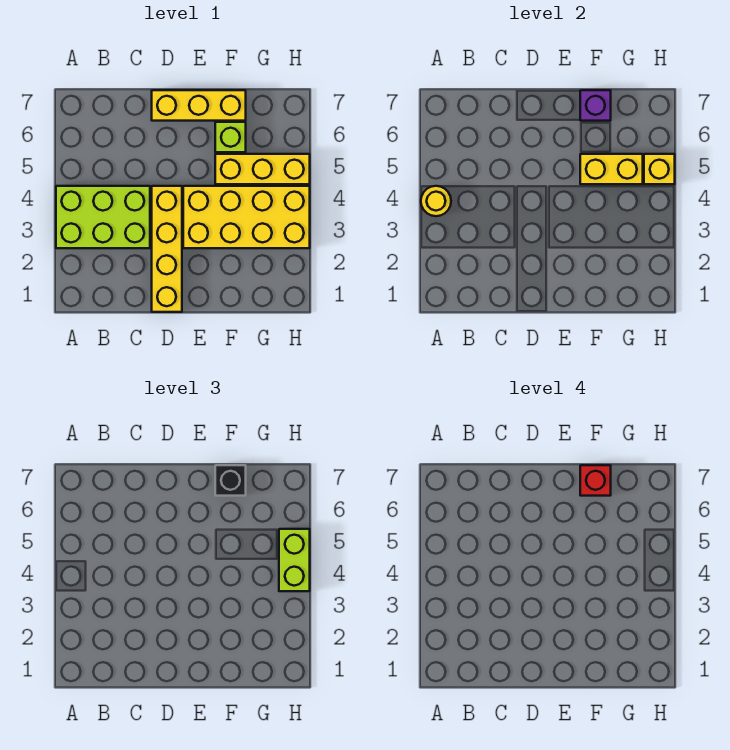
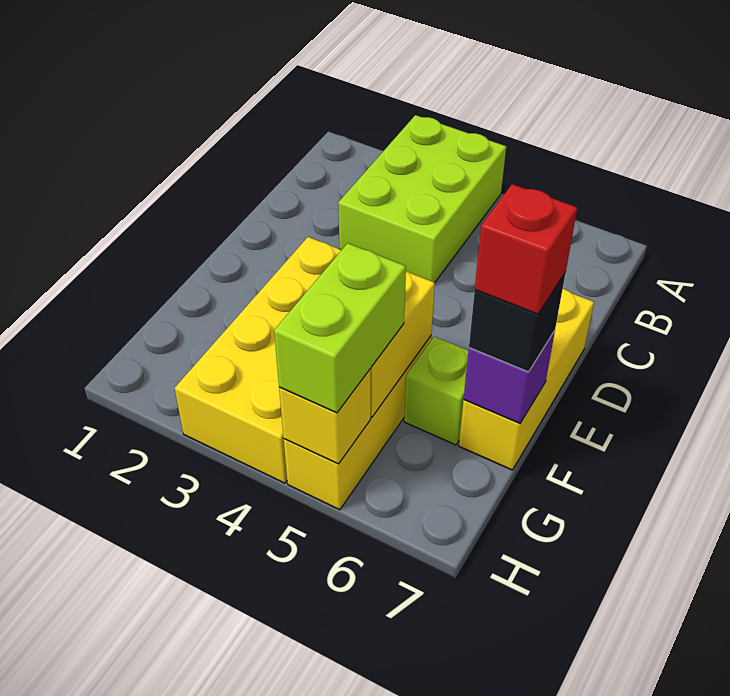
yellow 1x1 round brick [421,186,451,216] -> none
yellow 1x4 brick [152,186,182,312] -> none
lime 1x2 brick [279,529,310,591] -> lime 1x2 brick turned to [274,243,406,413]

